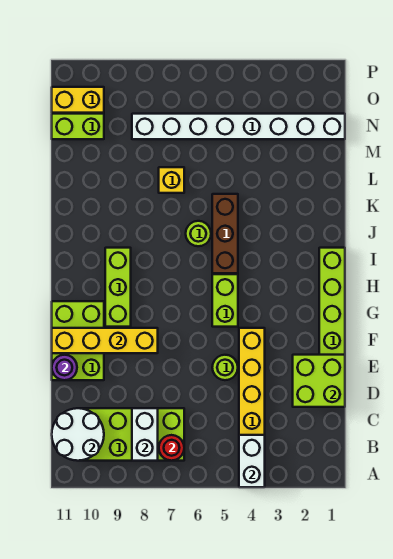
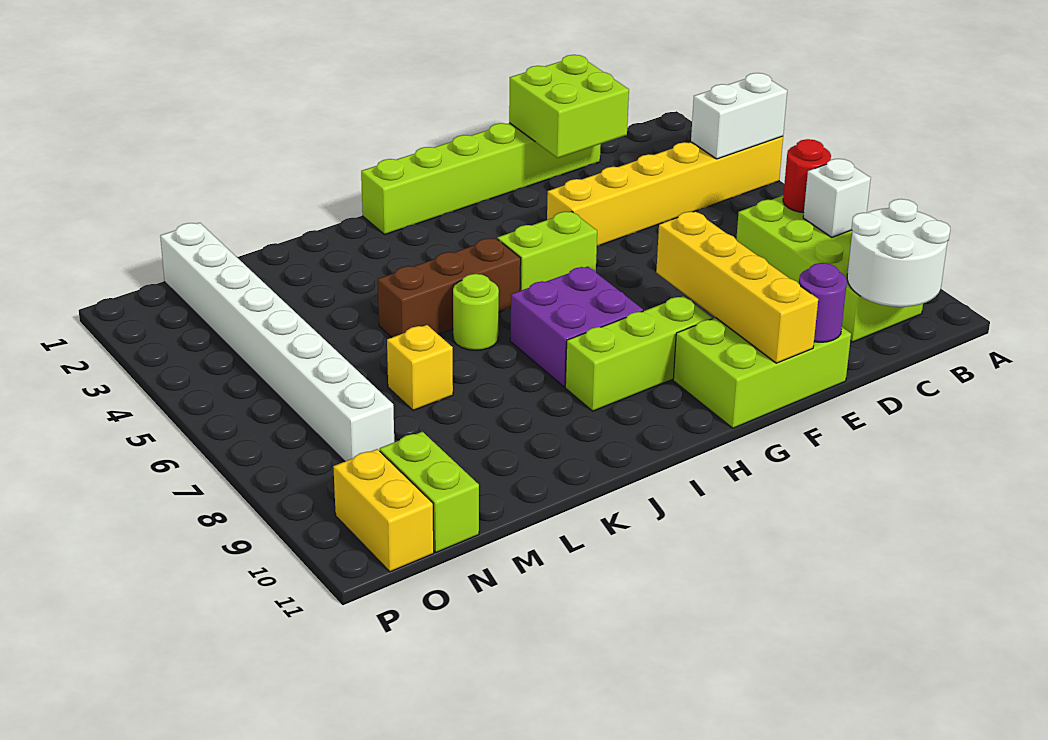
white 1x2 brick [132,408,158,461] -> white 1x1 brick [803,159,871,237]
lime 1x1 round brick [212,355,238,380] -> none
none -> purple 2x2 brick [510,266,643,387]

